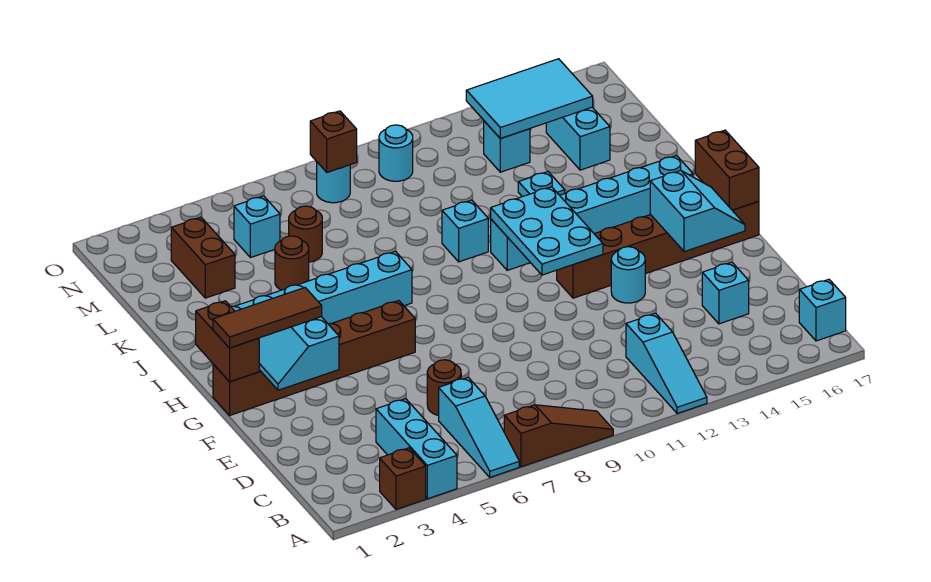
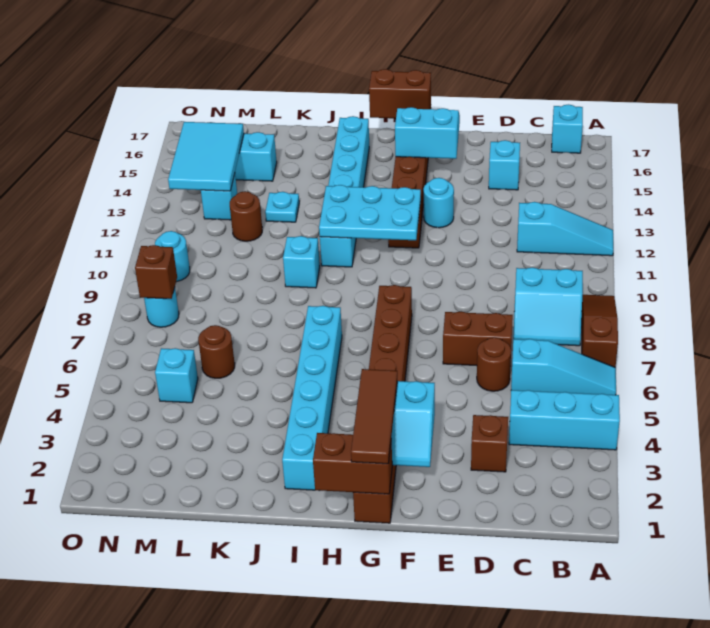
brown 1x1 brick [380,448,426,509] -> brown 1x1 brick moved to [471,415,508,472]
none -> cyan 2x2 slope [513,268,583,346]
brown 1x6 brick [213,301,415,415] -> brown 1x8 brick [353,285,412,523]
brown 1x1 round brick [275,236,309,290] -> brown 1x1 round brick moved to [230,191,262,241]
brown 1x2 brick [171,217,235,298] -> brown 1x2 brick moved to [443,312,513,366]

